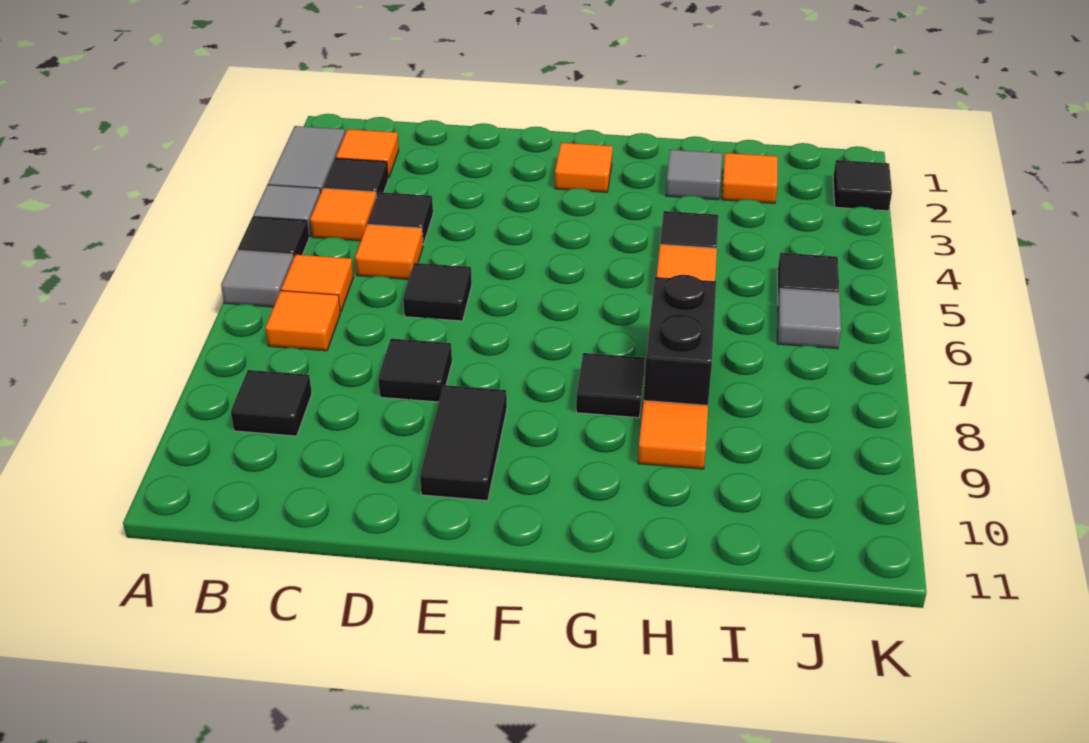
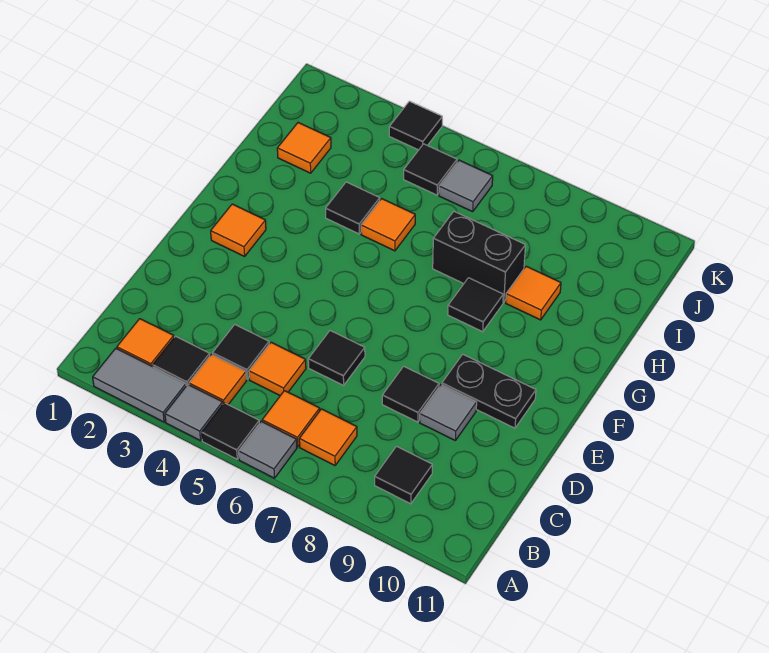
black 1x2 tile [420,385,507,501] -> black 1x2 plate [442,354,536,428]
grey 1x1 tile [666,150,722,200] -> grey 1x1 tile moved to [420,385,477,441]
black 1x1 tile [833,160,892,211] -> black 1x1 tile moved to [389,101,442,150]

